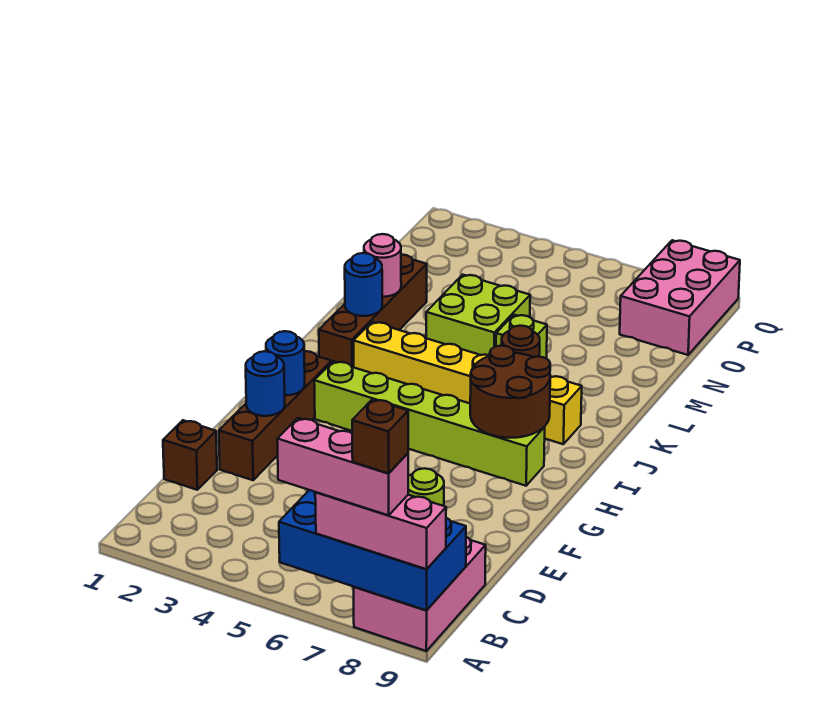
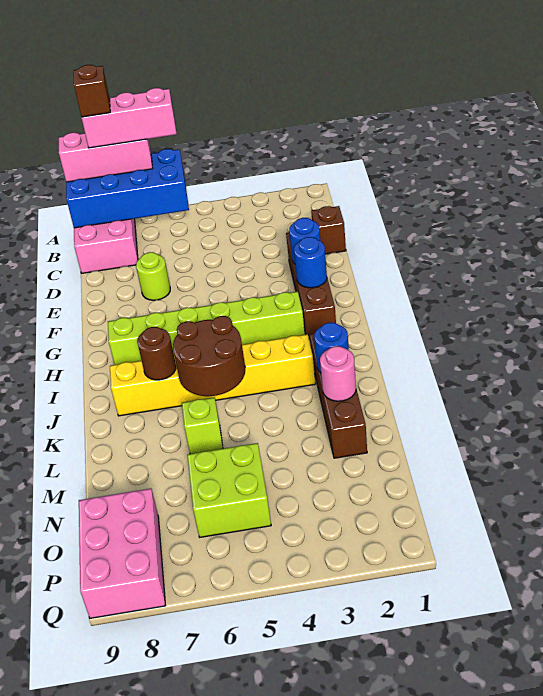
brown 2x2 round brick [470,346,550,438] -> brown 2x2 round brick moved to [173,316,245,396]
lime 2x2 brick [426,275,530,355] -> lime 2x2 brick moved to [187,443,271,537]

